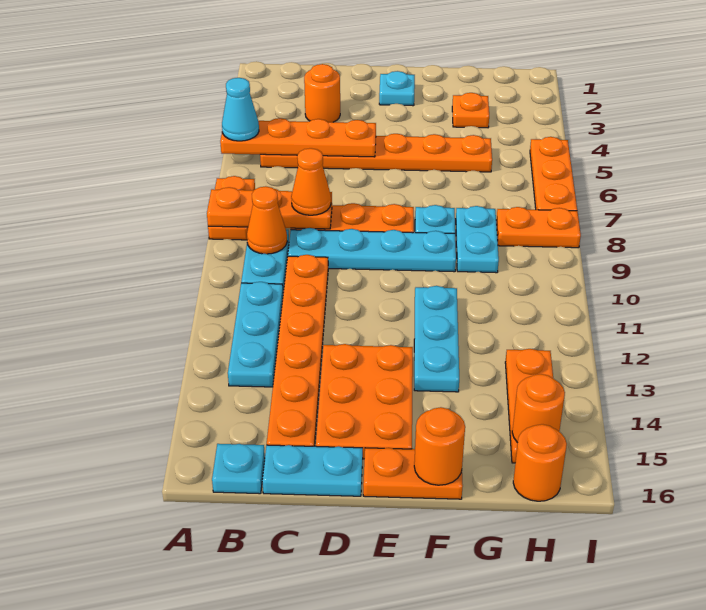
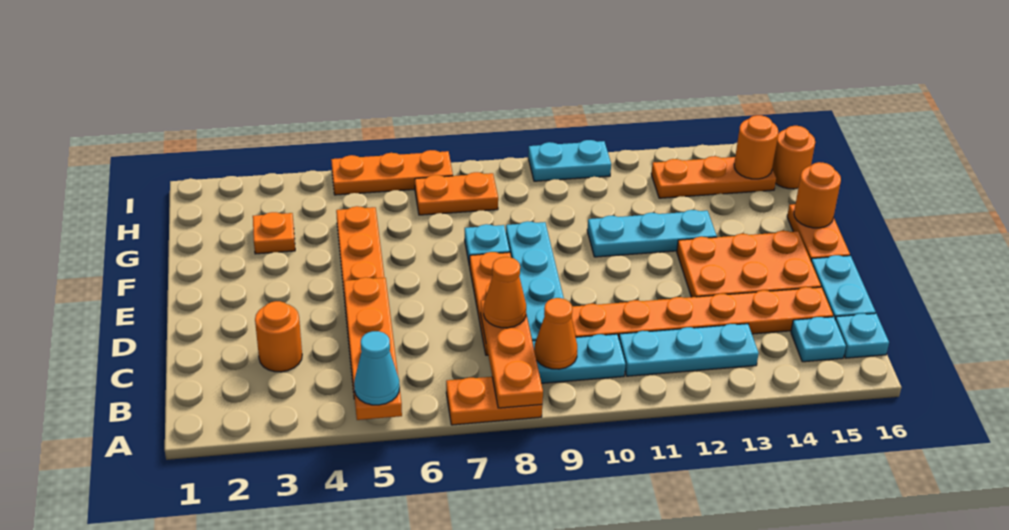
cyan 1x1 plate [379,71,415,106] -> cyan 1x1 plate moved to [791,317,846,362]
cyan 1x2 plate [456,206,499,273] -> cyan 1x2 plate moved to [528,140,611,181]
orange 1x2 plate [496,207,581,248] -> orange 1x2 plate turned to [415,172,498,215]

